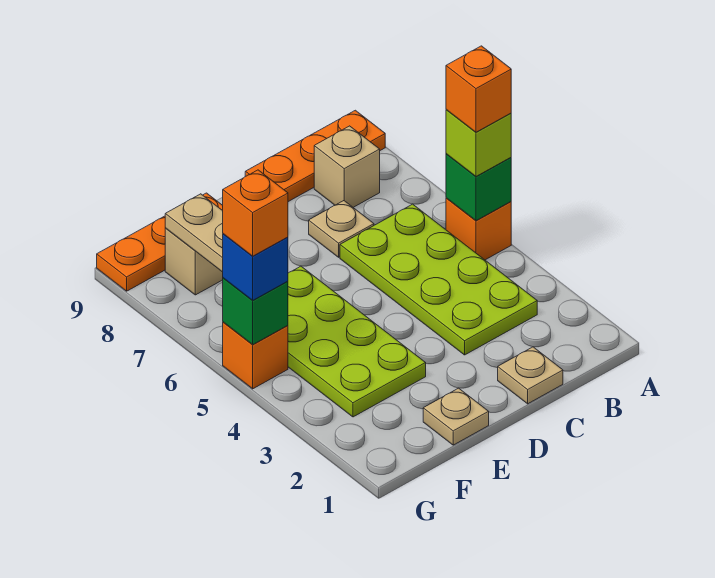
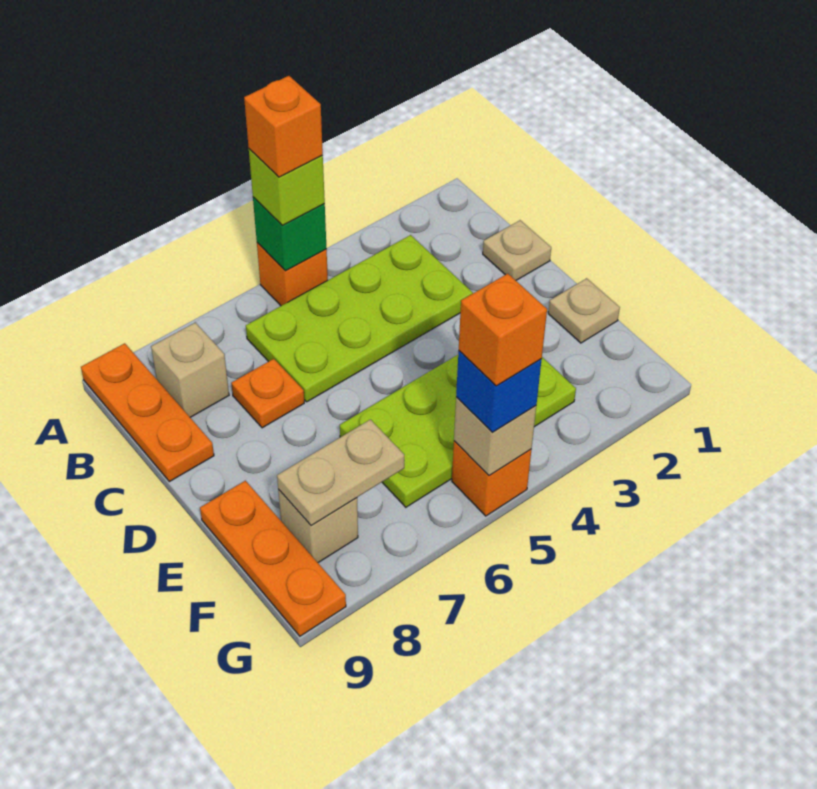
tan 1x1 plate [309,201,374,257] -> orange 1x1 plate [231,359,304,428]
green 1x1 brick [223,278,288,344] -> tan 1x1 brick [454,397,536,475]

